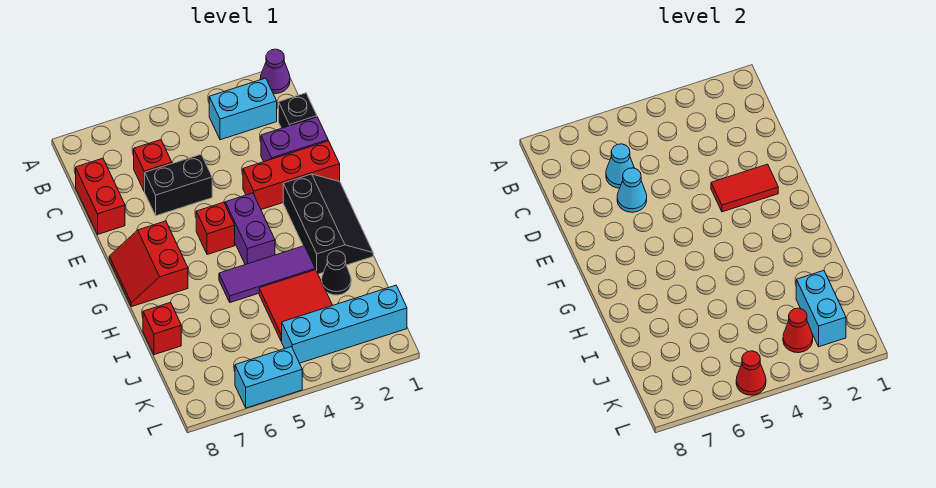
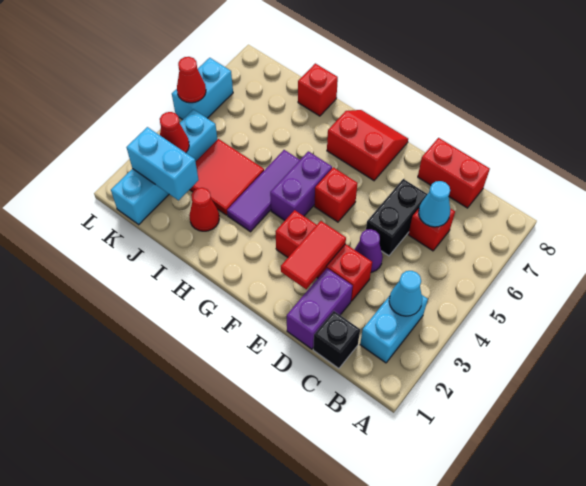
purple 1x1 cone [260,49,290,94] -> purple 1x1 cone moved to [354,229,383,272]
cyan 1x1 cone [617,168,647,212] -> cyan 1x1 cone moved to [389,271,422,316]
red 1x3 brick [243,141,340,210] -> red 1x3 brick turned to [275,210,372,301]
black 2x3 slope [283,174,373,274] -> none
purple 1x2 brick [225,193,275,265] -> purple 1x2 brick turned to [270,151,332,220]
black 1x1 cone [322,251,351,295] -> red 1x1 cone [189,188,219,231]

